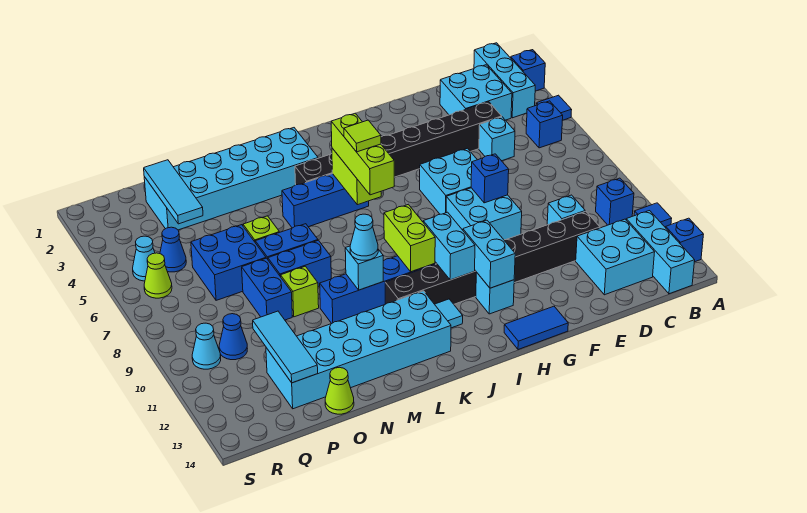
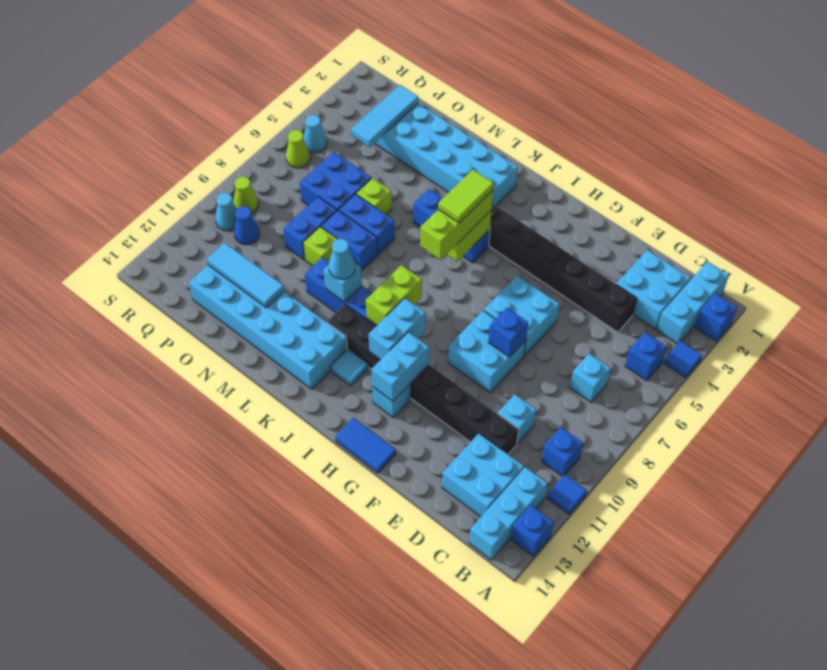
cyan 1x1 brick [479,117,515,161] -> cyan 1x1 brick moved to [570,353,611,402]
lime 1x1 tile [344,120,381,152] -> lime 1x2 tile [438,170,494,223]
lime 1x1 cone [325,367,354,414] -> lime 1x1 cone moved to [234,177,258,213]
cyan 1x3 tile [253,311,318,383] -> cyan 1x3 tile turned to [207,243,284,308]
blue 1x1 cone [160,227,186,272] -> none

